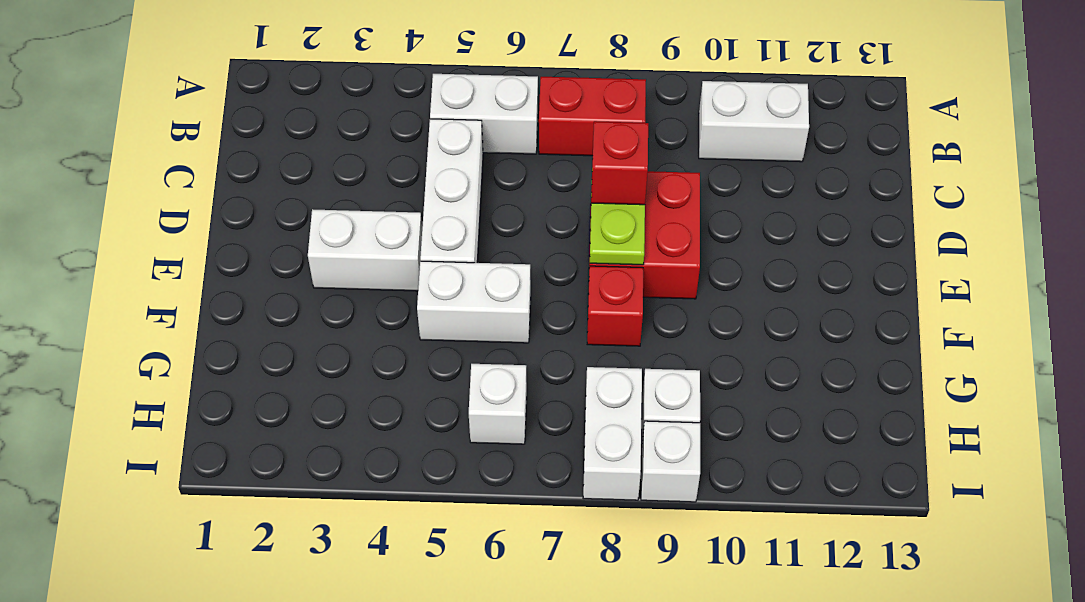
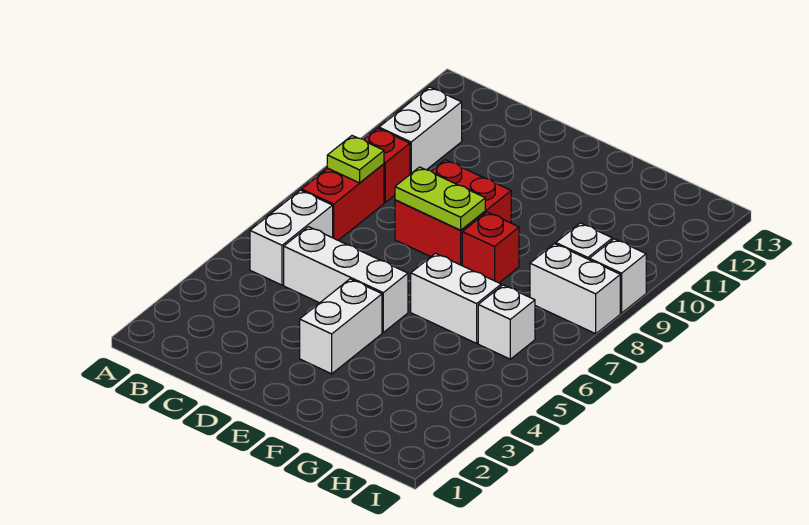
none -> lime 1x1 plate [327,136,384,183]
red 1x1 brick [591,121,648,205] -> red 1x1 brick moved to [364,128,410,202]
white 1x2 brick [417,261,531,343] -> white 1x2 brick turned to [411,253,501,343]

